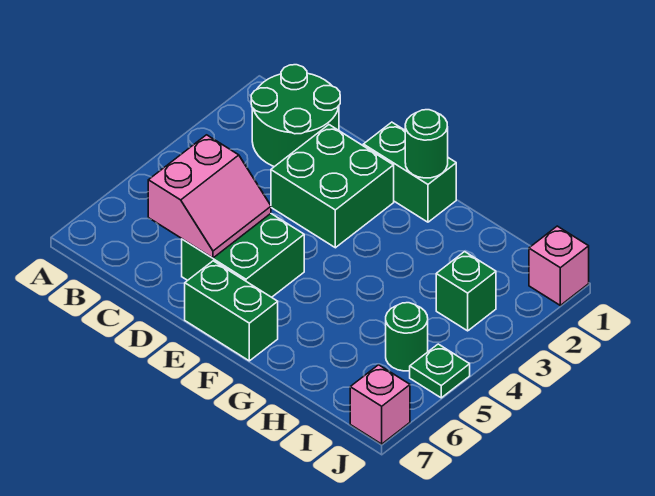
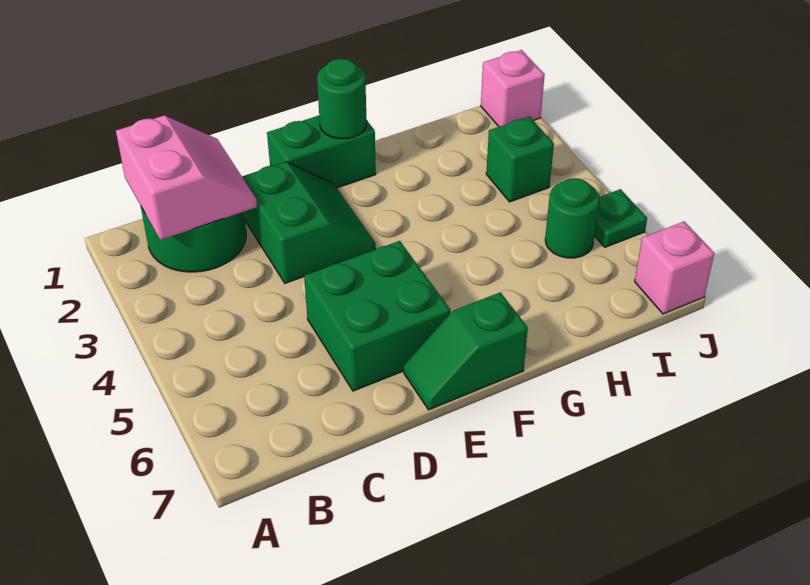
pink 2x2 slope [148,135,271,258] -> pink 2x2 slope moved to [116,115,257,240]
green 2x2 brick [271,125,394,248] -> green 2x2 slope [242,162,376,283]
green 1x2 brick [185,261,278,361] -> green 1x2 slope [404,292,528,410]

